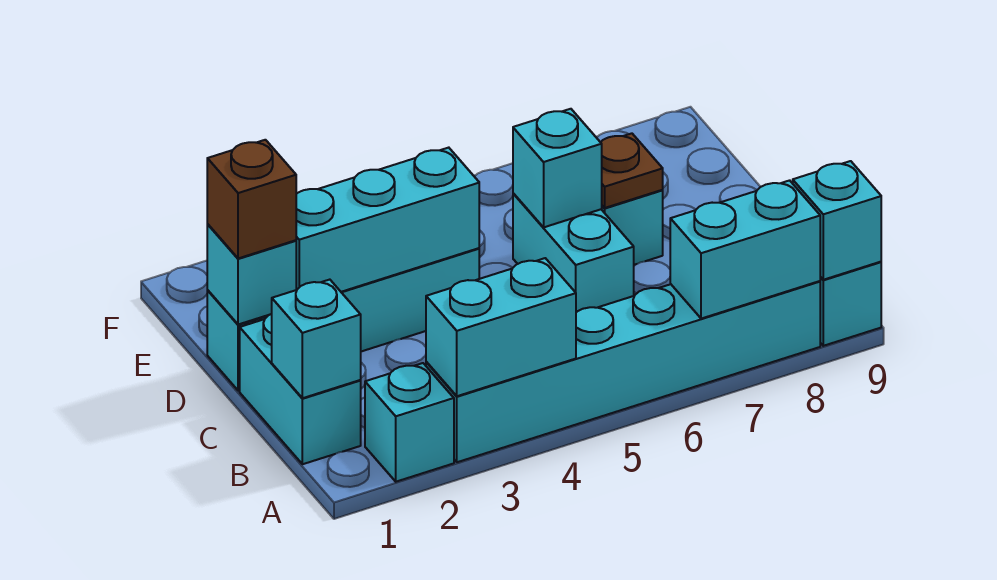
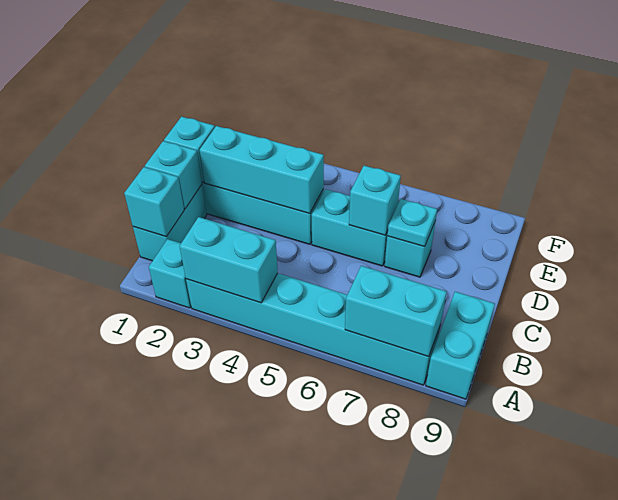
cyan 1x1 brick [793,161,881,280] -> cyan 1x1 brick moved to [145,141,202,209]
cyan 1x2 brick [513,193,634,312] -> cyan 1x2 brick turned to [312,189,388,266]
brown 1x1 brick [207,140,296,258] -> none
brown 1x1 plate [601,133,663,208] -> cyan 1x1 plate [387,199,437,247]

